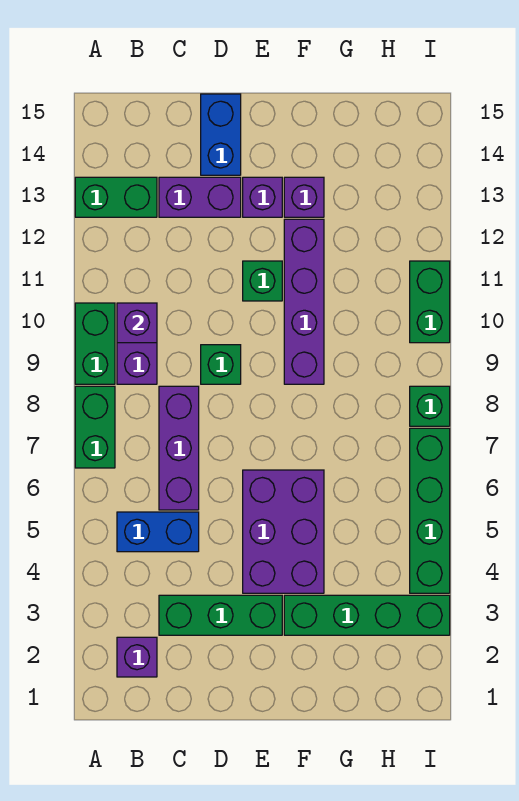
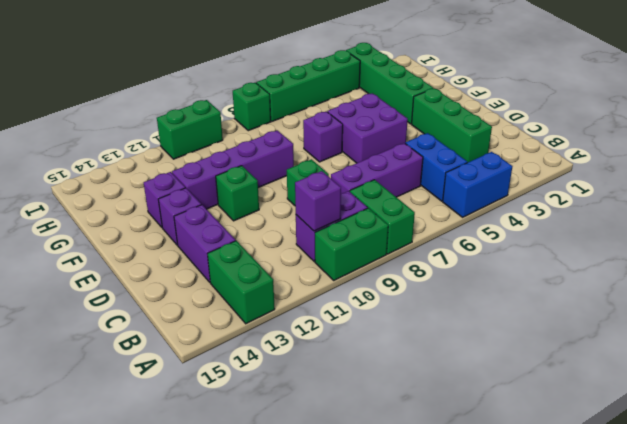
green 1x2 brick [75,386,115,468] -> green 1x2 brick turned to [350,180,415,254]
purple 1x1 brick [117,637,157,677] -> purple 1x1 brick moved to [303,111,343,162]
blue 1x2 brick [201,94,241,175] -> blue 1x2 brick moved to [443,152,513,217]
purple 2x3 brick [243,470,324,593] -> purple 2x2 brick [327,93,408,163]

